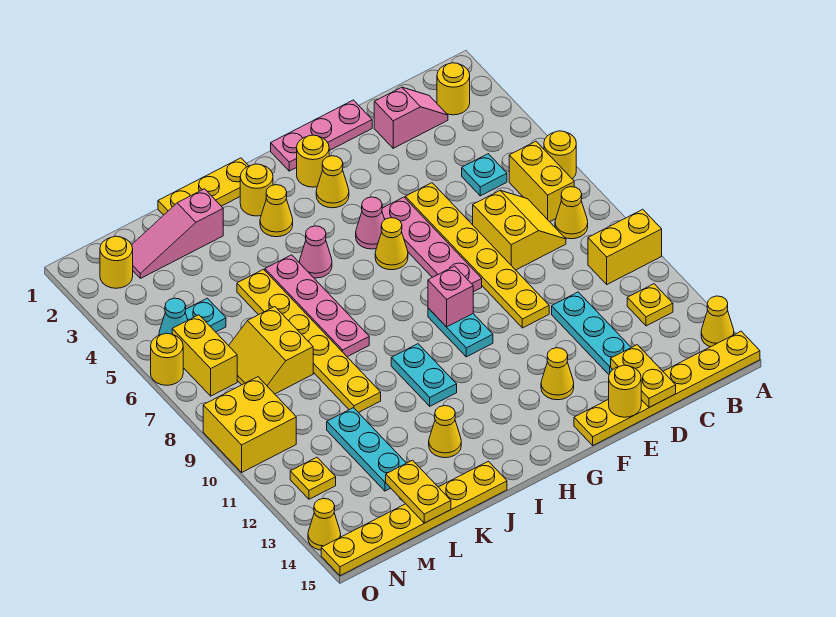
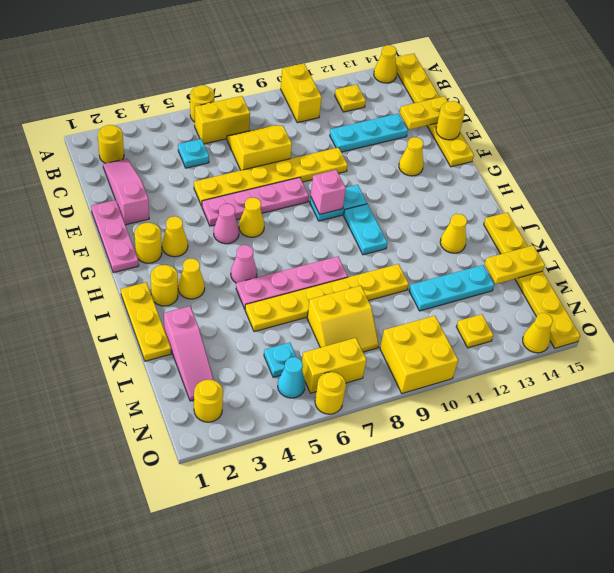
yellow 1x1 cone [555,187,588,239] -> none
pink 1x2 slope [374,87,448,148] -> pink 1x3 slope [103,159,149,225]
cyan 1x2 plate [391,344,457,406] -> cyan 1x2 plate turned to [344,204,387,255]

